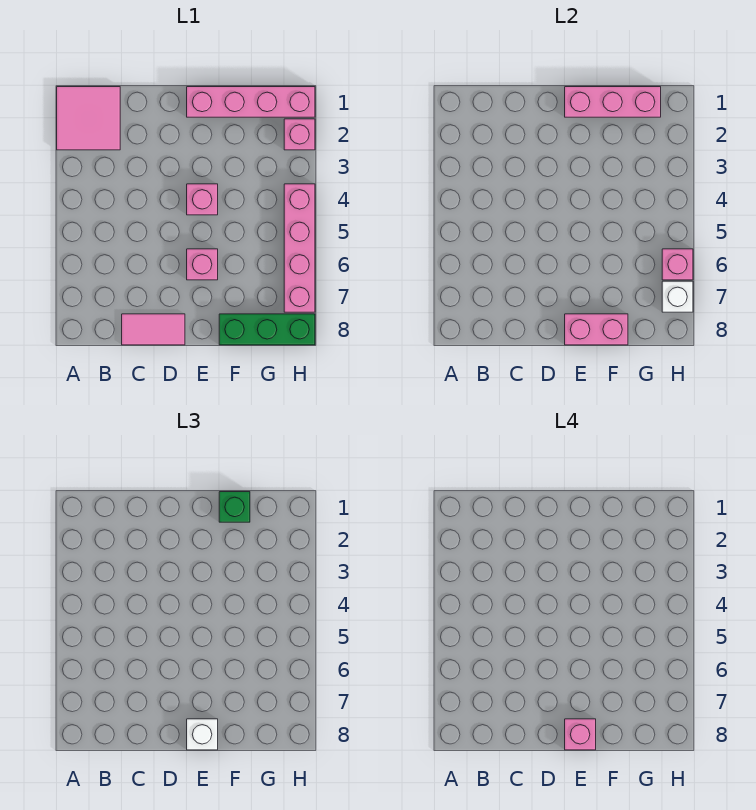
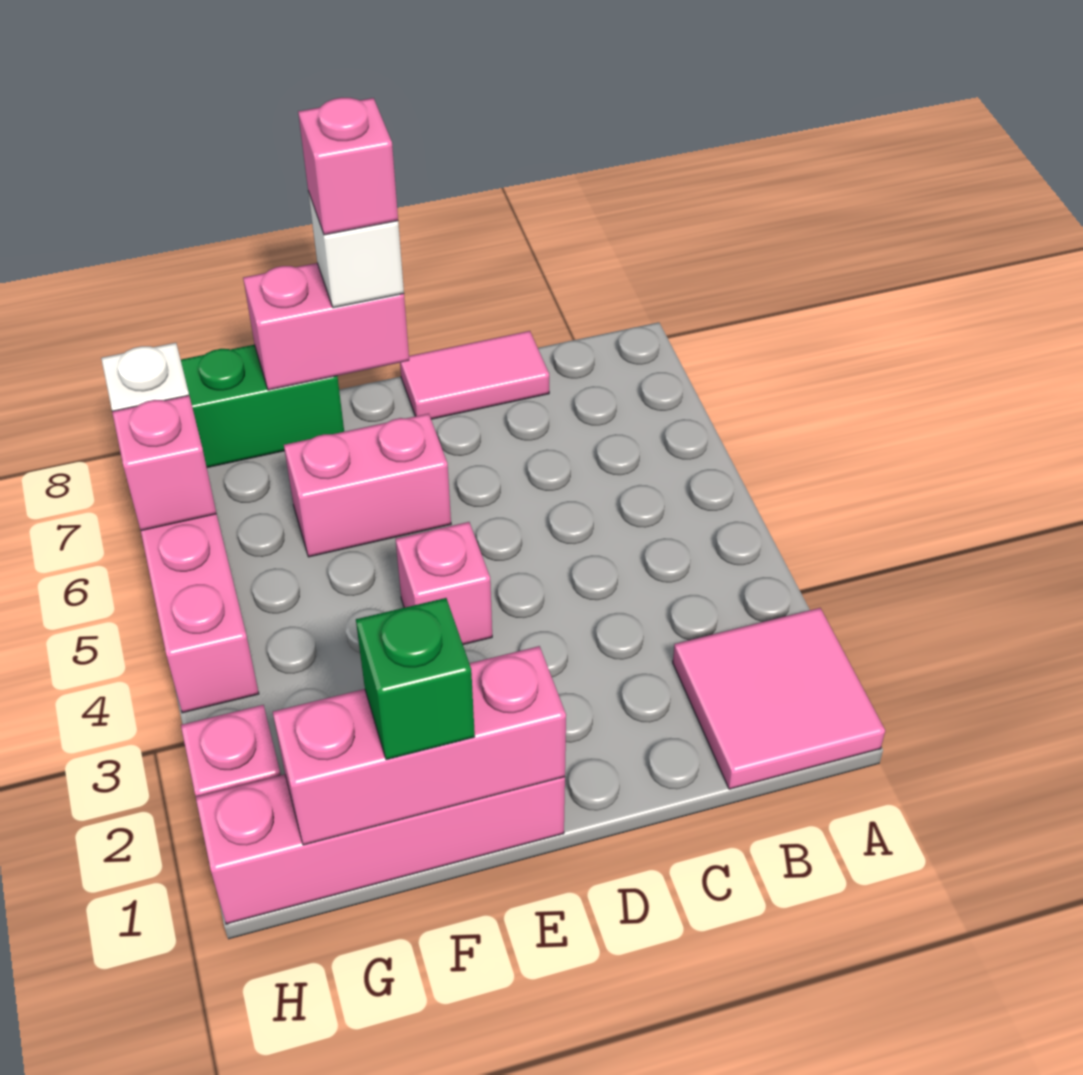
pink 1x1 brick [187,249,218,280] -> pink 1x2 brick [284,414,451,557]

